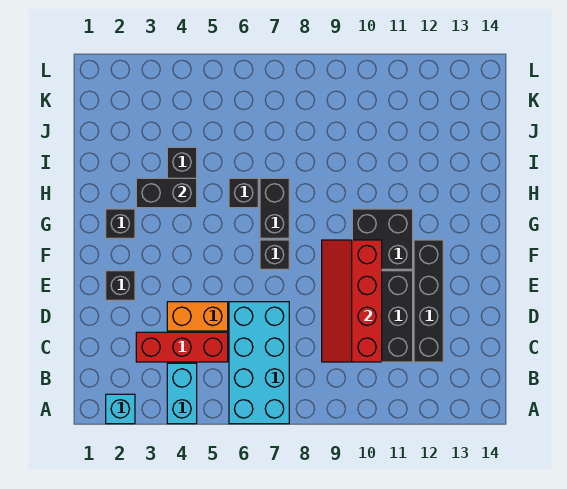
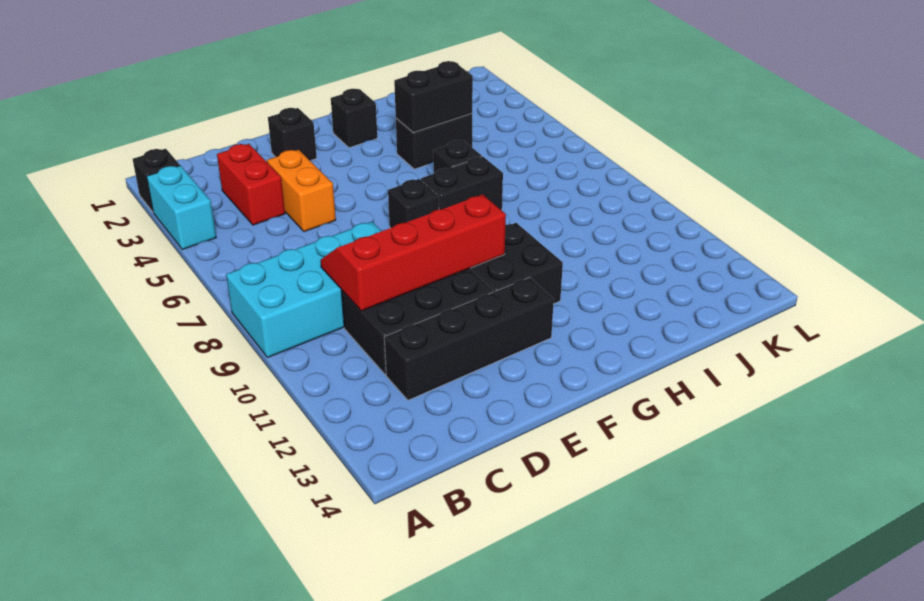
cyan 1x1 brick [106,394,135,424] -> black 1x1 brick [133,149,180,212]
cyan 1x2 brick [167,363,197,424] -> cyan 1x2 brick turned to [147,166,216,249]
cyan 2x4 brick [229,302,289,424] -> cyan 2x4 brick moved to [226,221,381,358]
red 1x3 brick [136,332,228,362] -> red 1x2 brick [217,144,285,225]
black 1x2 brick [136,178,197,208] -> black 1x2 brick turned to [394,61,473,133]

